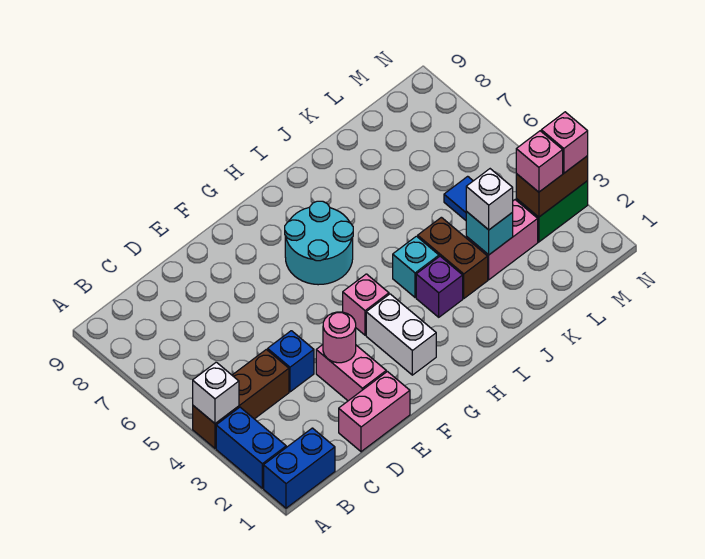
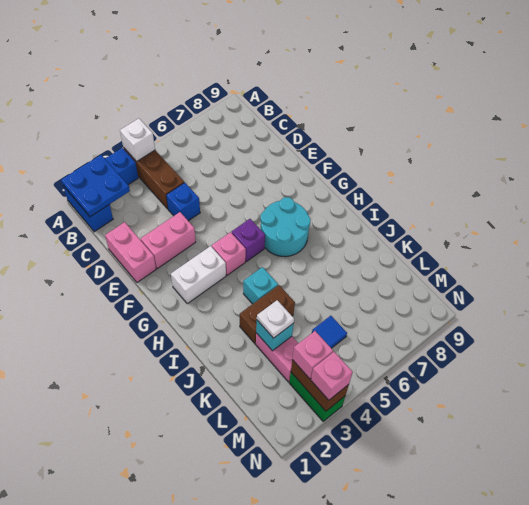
none -> blue 2x2 plate [61,155,130,217]
pink 1x1 round brick [323,312,356,363] -> none
purple 1x1 brick [416,256,463,317] -> purple 1x1 brick moved to [232,219,265,262]
white 1x1 brick [466,169,513,230] -> white 1x1 plate [257,300,294,338]

